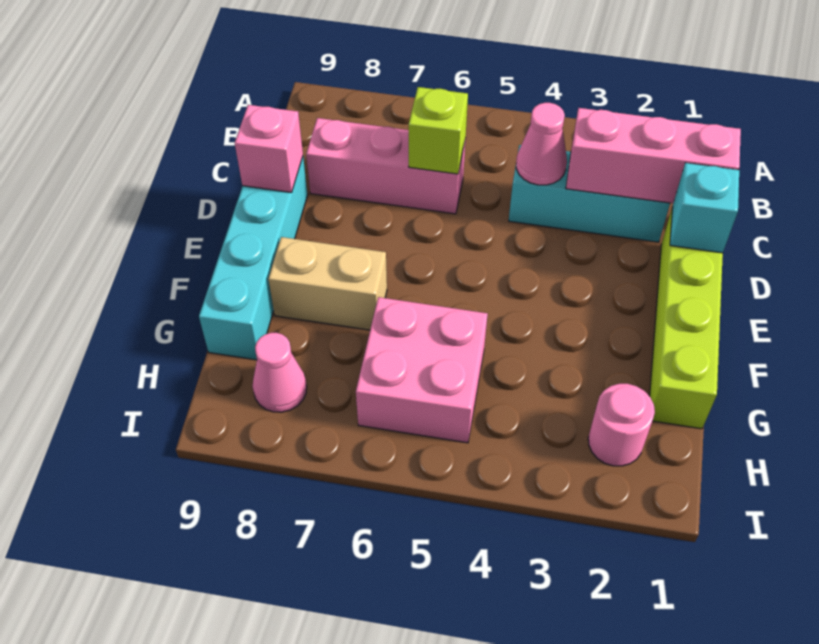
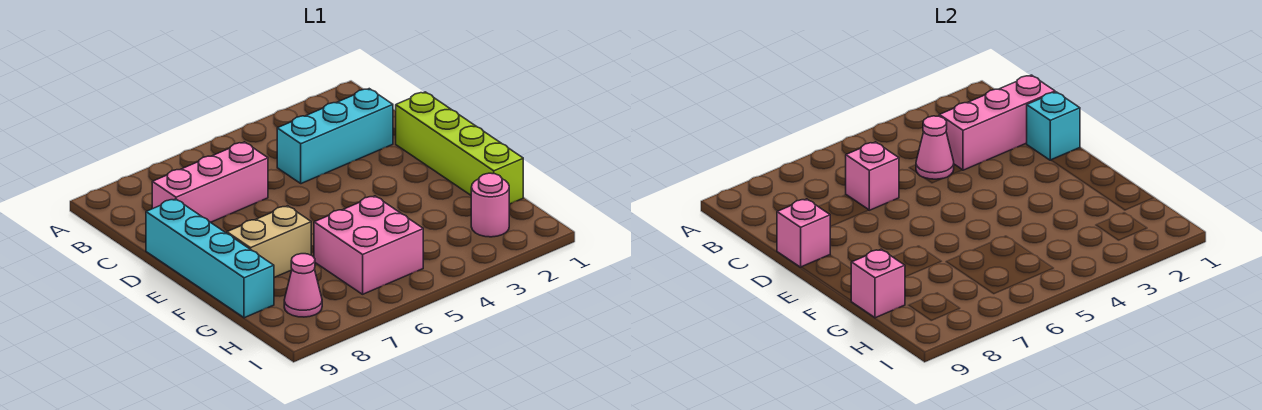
lime 1x1 brick [409,87,468,174] -> pink 1x1 brick [846,142,899,210]
none -> pink 1x1 brick [851,249,905,318]

